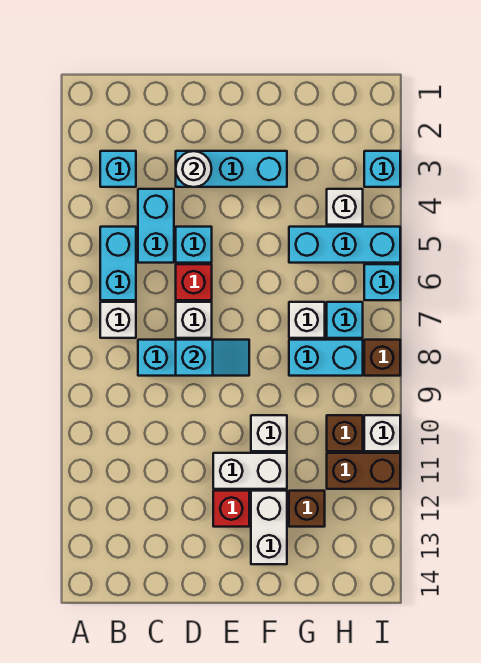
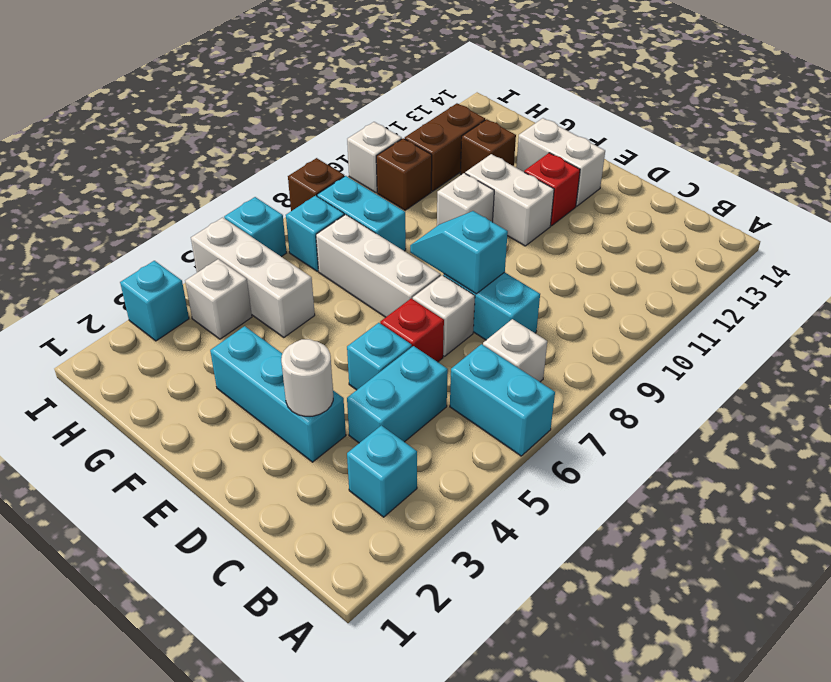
cyan 1x2 brick [100,227,136,300] -> cyan 1x2 brick turned to [450,344,555,456]
white 1x2 brick [251,491,287,564] -> white 1x2 brick turned to [516,118,605,206]
cyan 1x3 brick [289,227,400,263] -> white 1x3 brick [191,217,315,338]
white 1x1 brick [289,302,325,338] -> white 1x3 brick [316,214,441,317]
brown 1x2 brick [327,453,400,489] -> brown 1x2 brick turned to [405,103,485,191]

